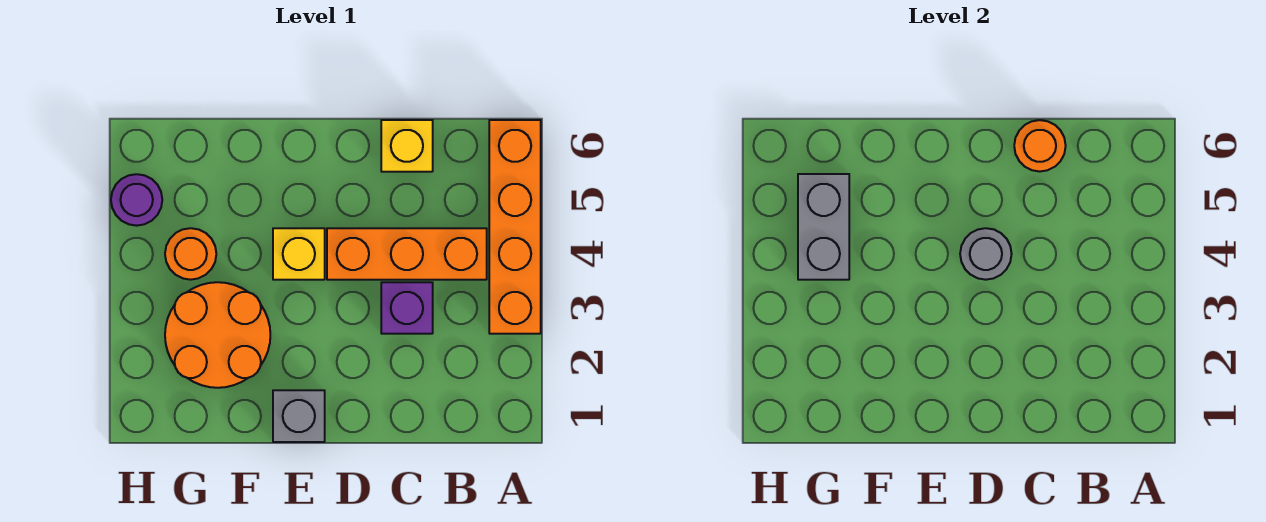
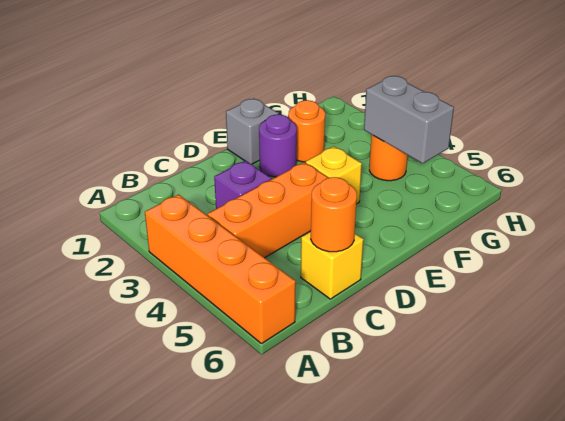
grey 1x1 round brick [960,228,1012,280] -> none
orange 2x2 round brick [165,282,270,388] -> orange 1x1 round brick [288,100,325,162]
purple 1x1 round brick [111,174,162,226] -> purple 1x1 round brick moved to [259,114,297,177]

